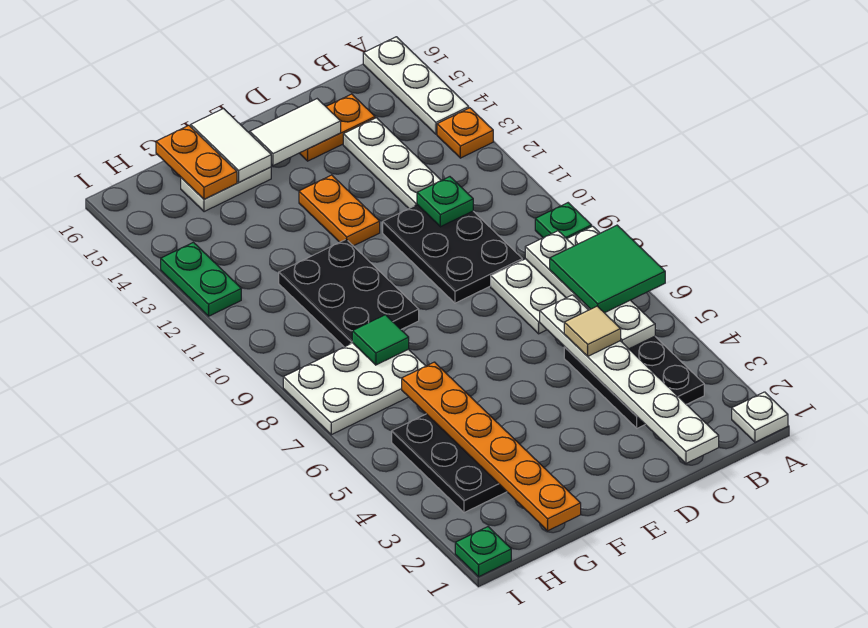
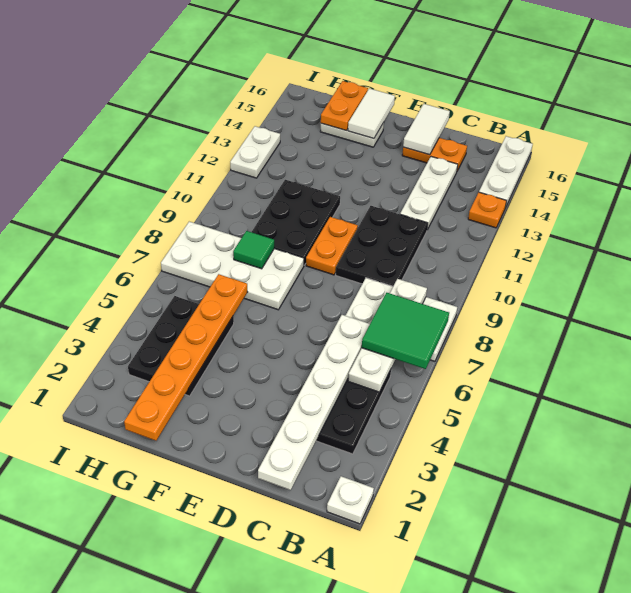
green 1x1 plate [535,203,592,239] -> none
tan 1x1 tile [564,306,621,356] -> none
green 1x1 plate [417,177,473,227] -> none
white 1x2 tile [250,99,341,166] -> white 1x2 tile turned to [403,104,450,155]
orange 1x2 plate [299,175,380,246] -> orange 1x2 plate moved to [306,217,358,275]
white 2x3 plate [283,343,425,435] -> white 2x4 plate [161,222,304,310]
green 1x1 plate [455,527,511,577] -> none
green 1x2 plate [161,242,241,316] -> white 1x2 plate [230,126,280,178]

